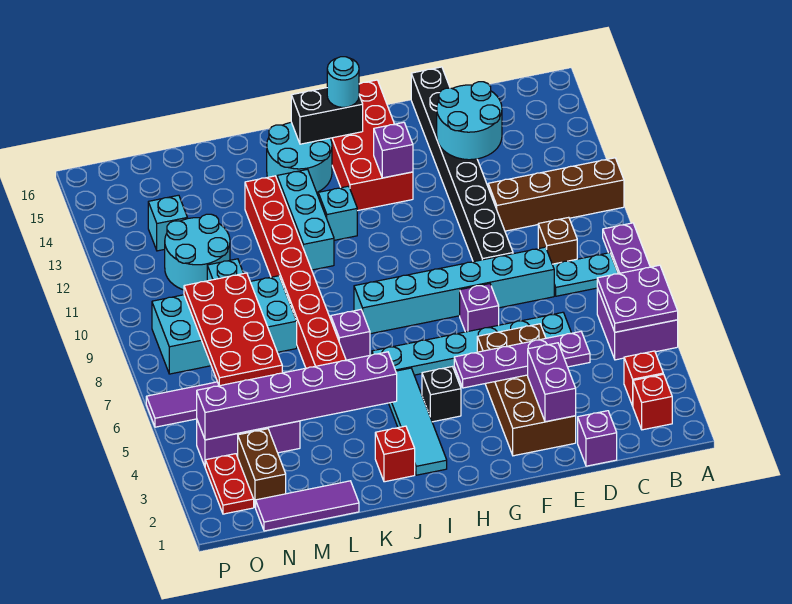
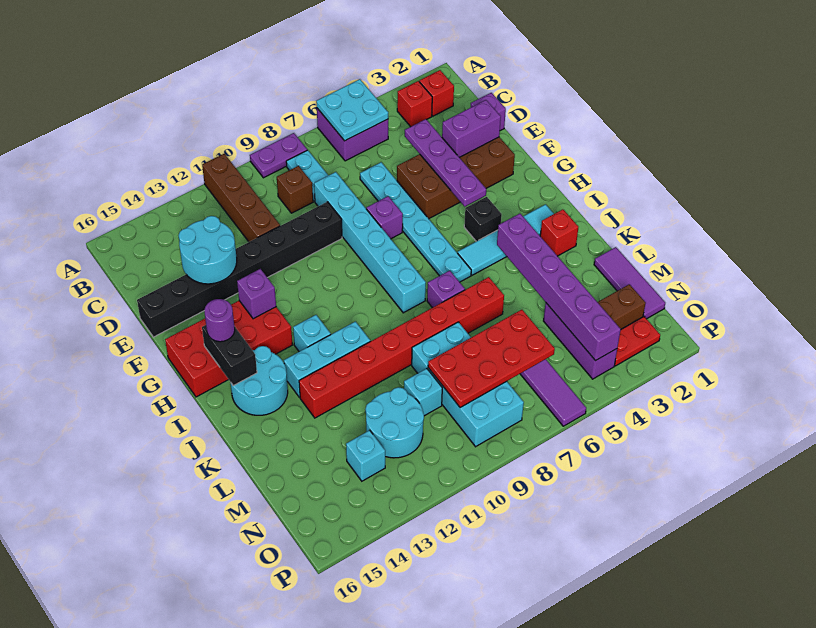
purple 2x2 plate [597,265,678,332] -> cyan 2x2 plate [316,79,388,141]
cyan 1x1 round brick [327,57,359,107] -> purple 1x1 round brick [204,299,235,342]

